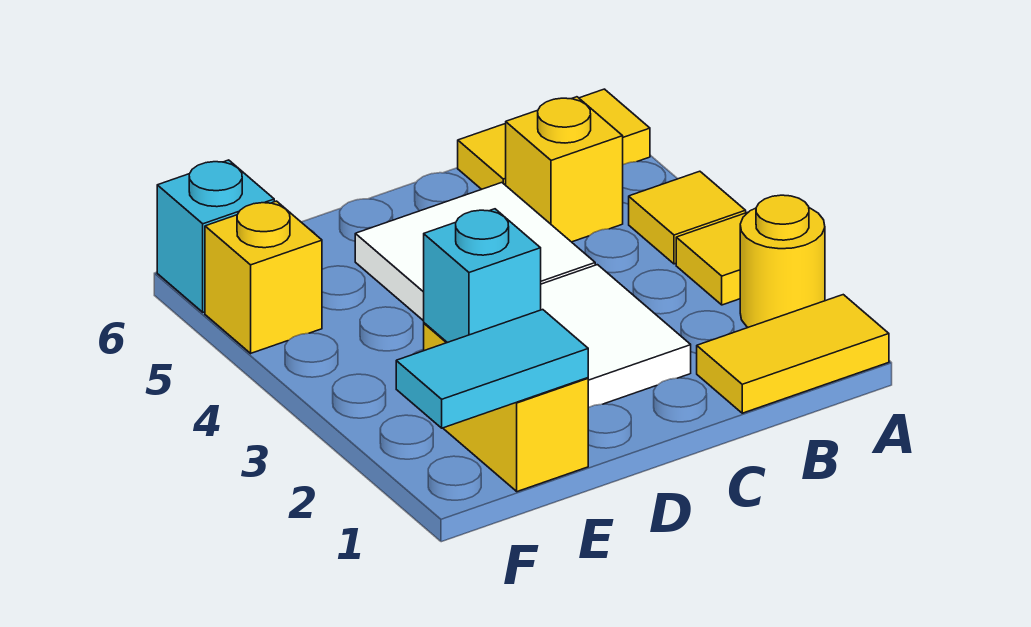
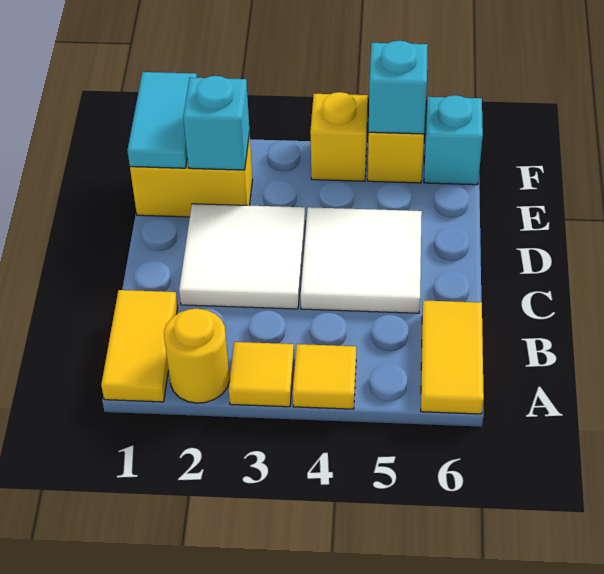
yellow 1x1 brick [506,97,623,242] -> yellow 1x1 brick moved to [310,92,368,181]
none -> cyan 1x1 brick [369,41,428,134]

